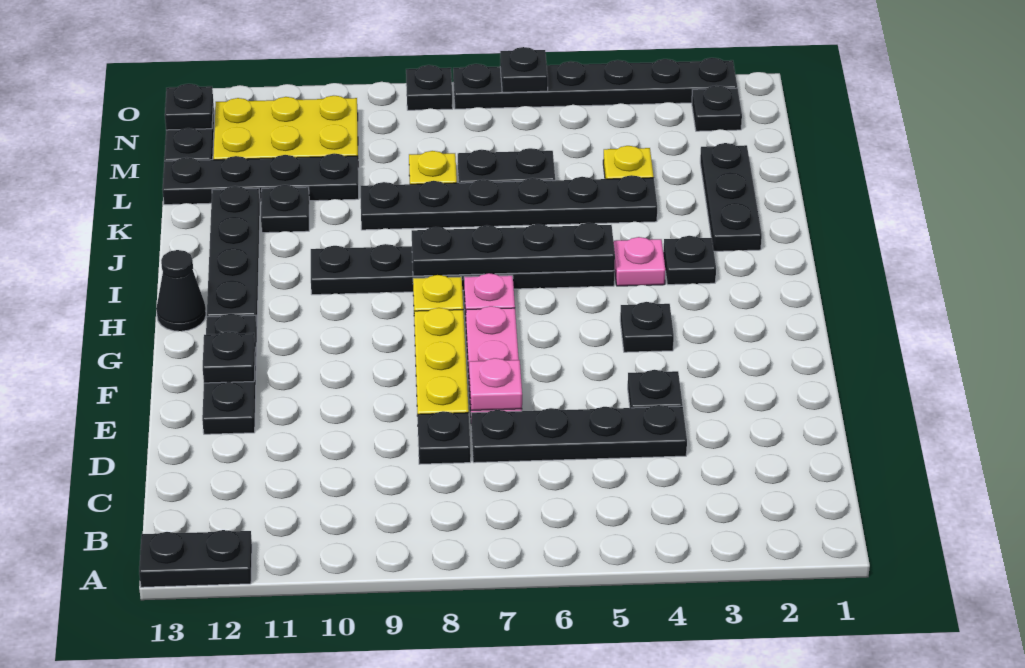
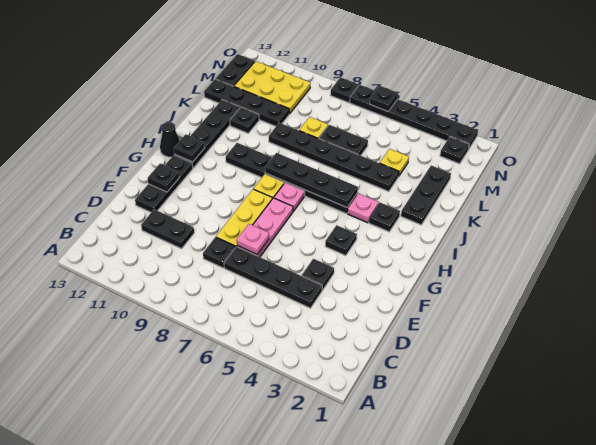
black 1x2 plate [139,530,252,587] -> black 1x2 plate moved to [141,209,194,249]
black 1x1 plate [165,84,213,130] -> black 1x1 plate moved to [174,134,204,162]

